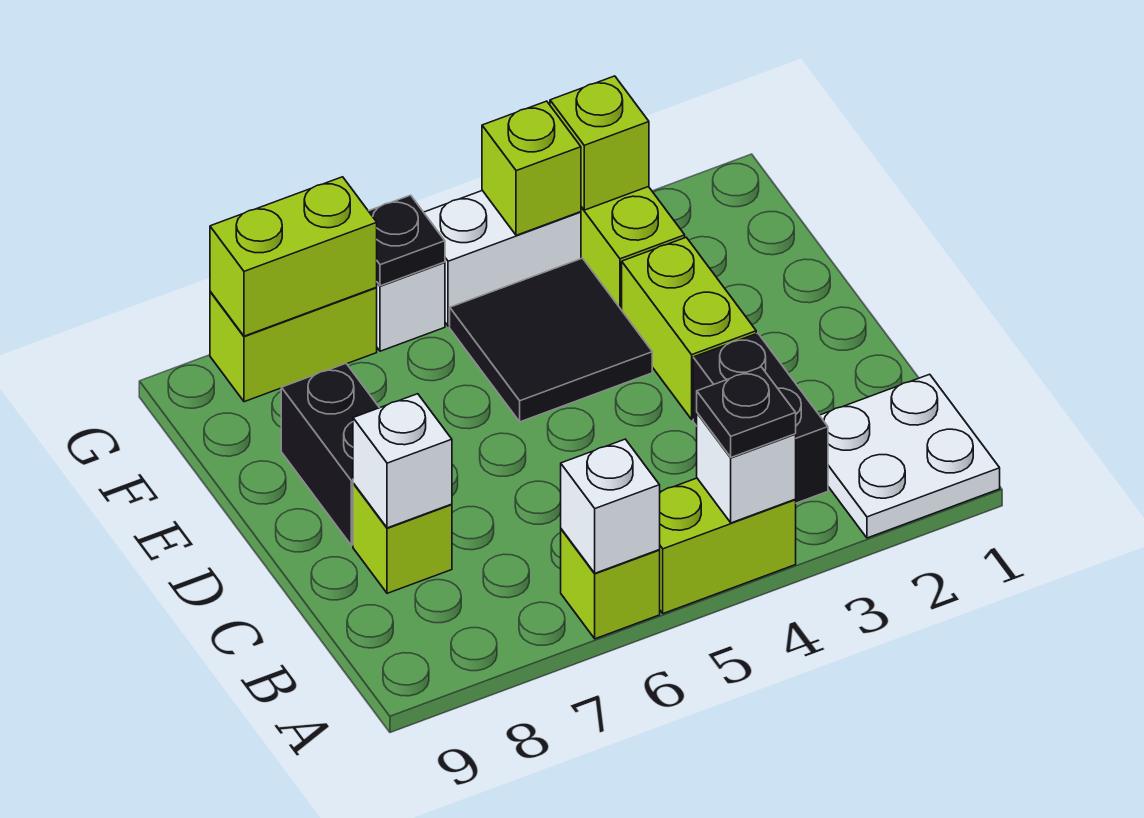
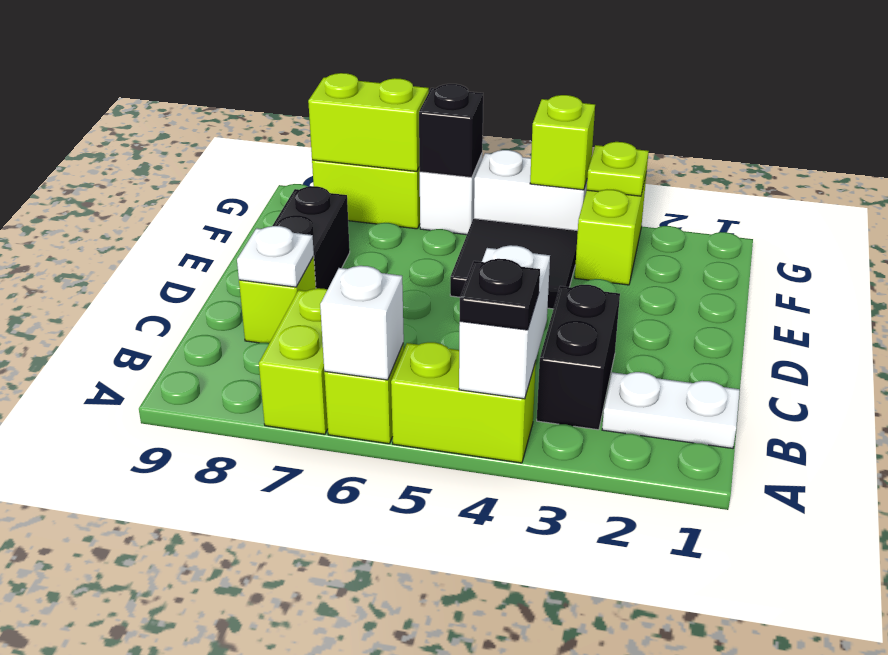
white 2x2 plate [820,374,1000,538] -> white 1x2 plate [602,372,740,448]
white 1x1 brick [697,413,796,523] -> white 1x2 brick [459,245,550,399]
white 1x1 brick [353,394,452,528] -> white 1x1 plate [237,226,314,287]
lime 1x2 brick [622,237,756,419] -> lime 1x2 brick moved to [259,288,328,434]
lime 1x1 brick [550,76,649,210] -> lime 1x1 plate [587,142,649,196]
black 1x1 plate [369,195,445,286] -> black 1x1 brick [419,84,483,178]

